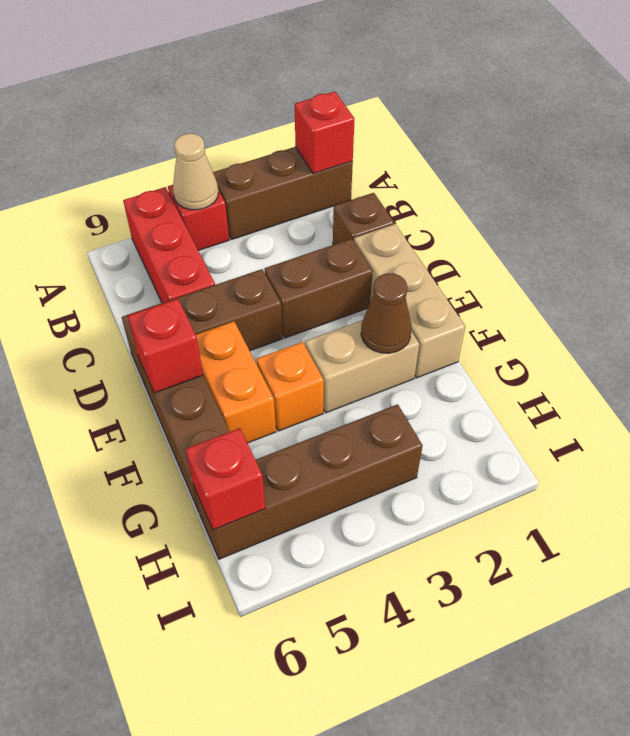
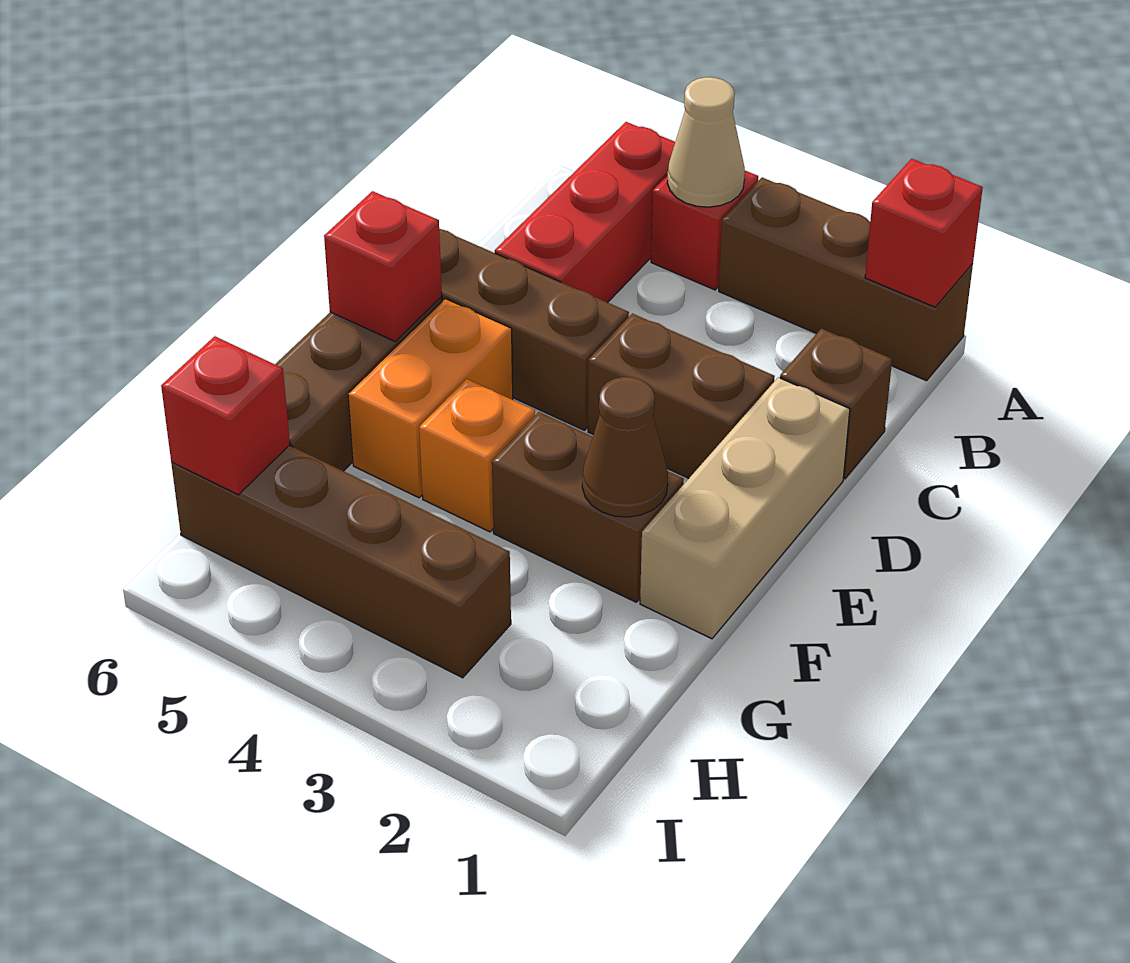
tan 1x2 brick [305,320,419,413] -> brown 1x2 brick [492,412,684,602]

